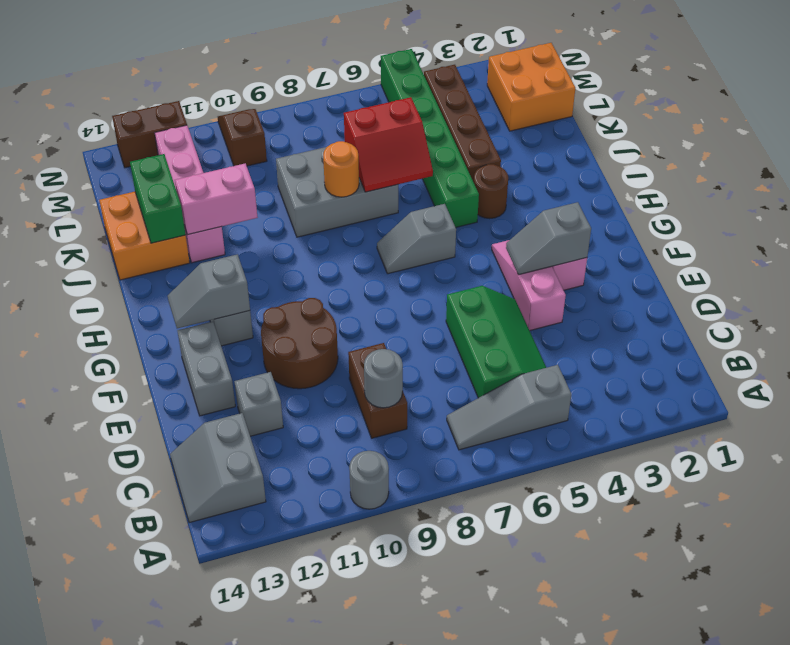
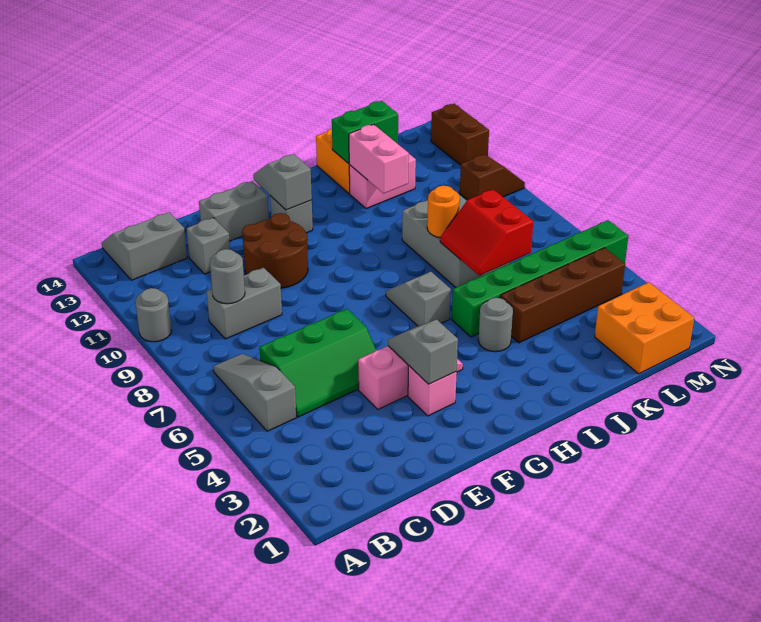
brown 1x2 brick [348,343,407,438] -> grey 1x2 brick [207,268,282,339]
brown 1x1 round brick [474,164,508,219] -> grey 1x1 round brick [478,298,513,352]
pink 1x4 brick [155,125,225,263] -> pink 1x2 brick [349,154,416,209]

